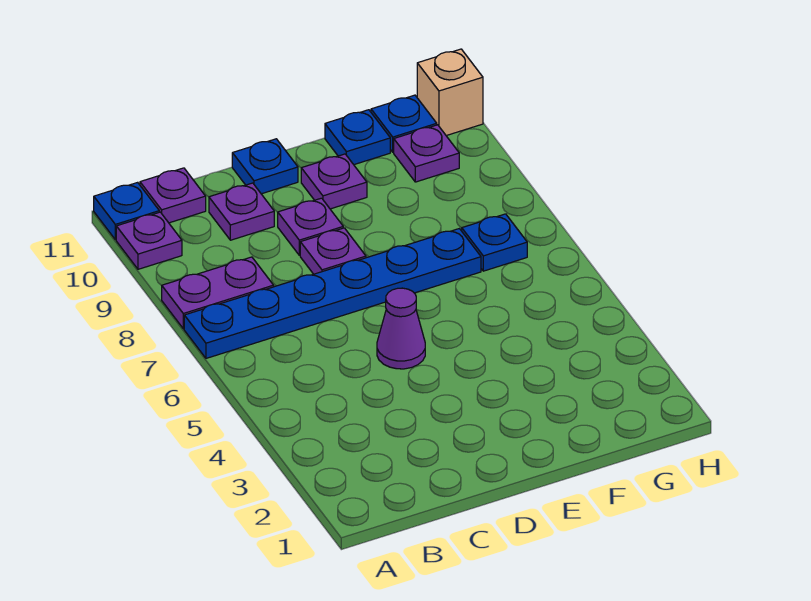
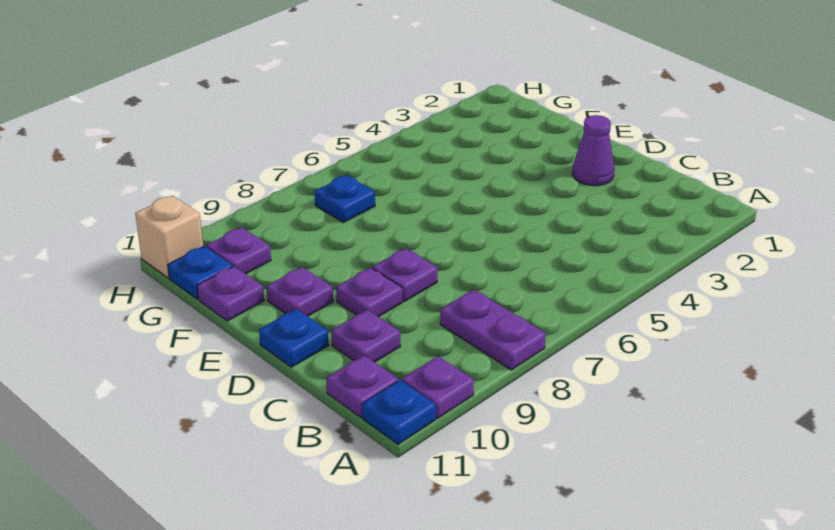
blue 1x6 plate [184,229,481,358] -> none
purple 1x1 cone [377,288,425,369] -> purple 1x1 cone moved to [573,115,614,186]
blue 1x1 plate [325,110,390,165] -> purple 1x1 plate [197,266,264,321]

